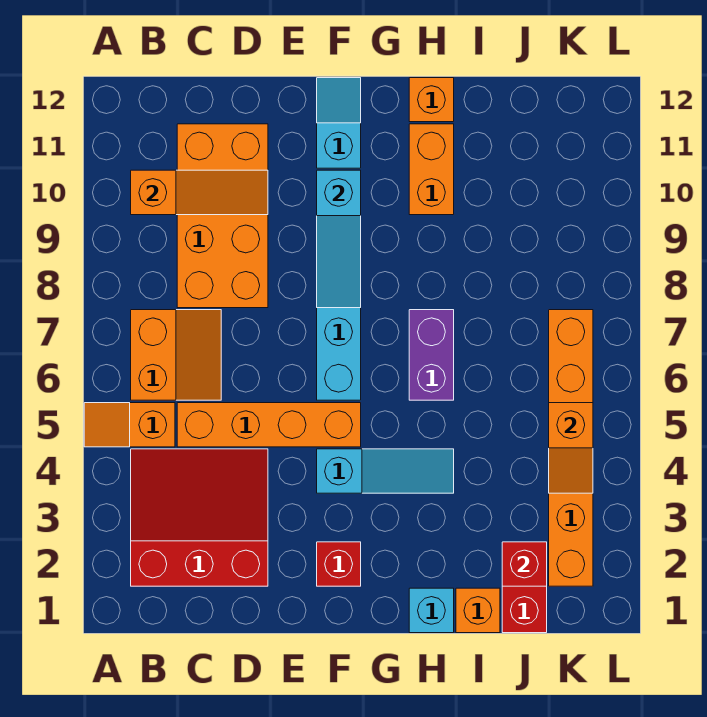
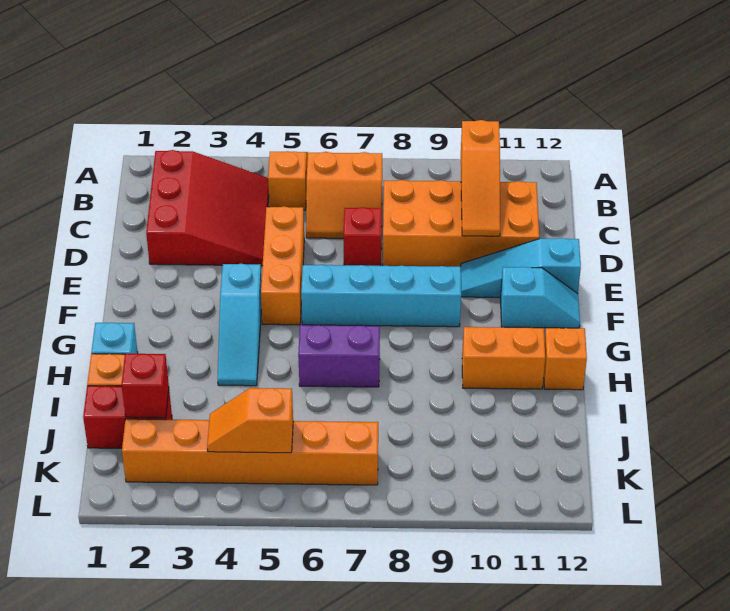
orange 1x4 brick [177,403,361,447] -> orange 1x3 brick [261,206,304,325]
red 1x1 brick [317,542,361,586] -> red 1x1 brick moved to [344,207,382,266]
cyan 1x3 slope [317,170,361,308] -> cyan 1x3 slope moved to [461,238,581,297]

